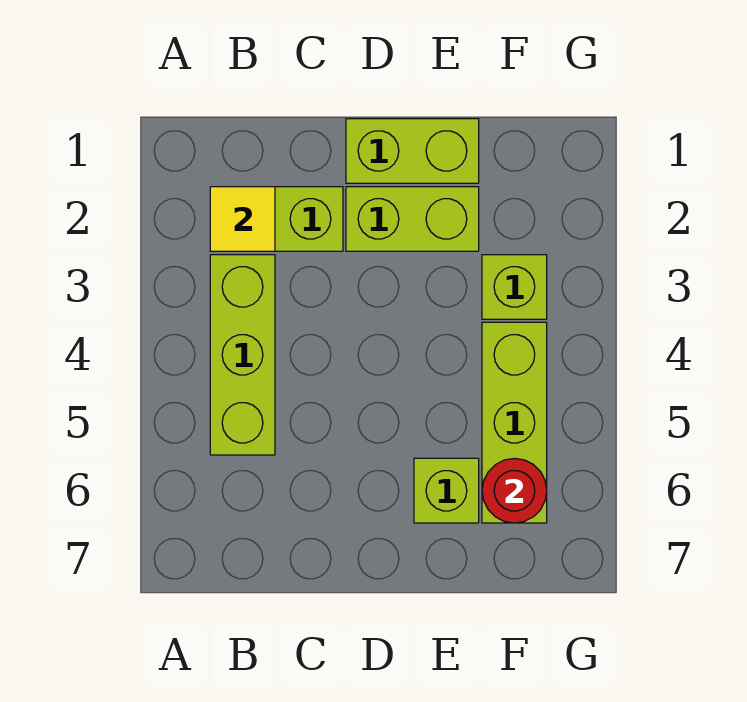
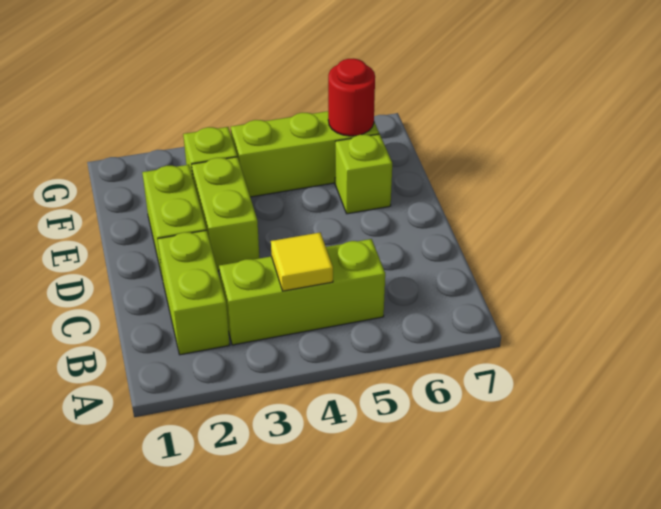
yellow 1x1 tile [210,187,275,251] -> yellow 1x1 tile moved to [271,233,333,291]
lime 1x2 brick [346,119,479,183] -> lime 1x2 brick moved to [192,157,259,271]

